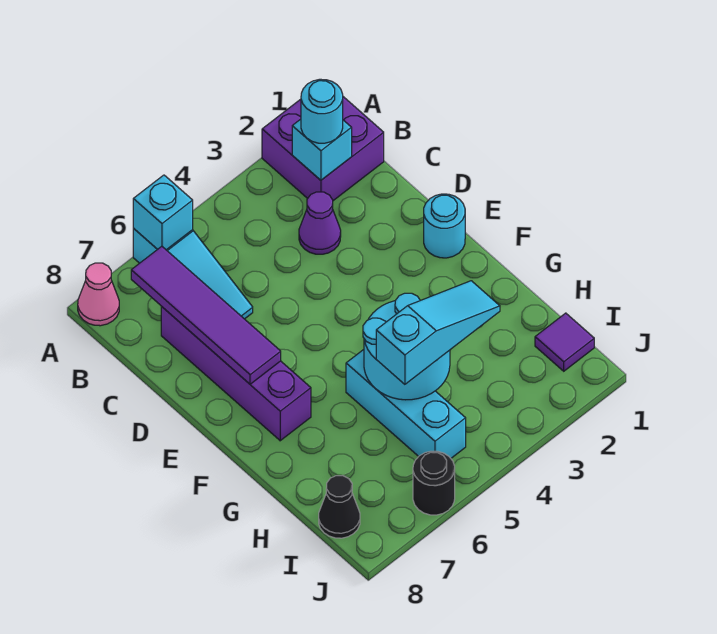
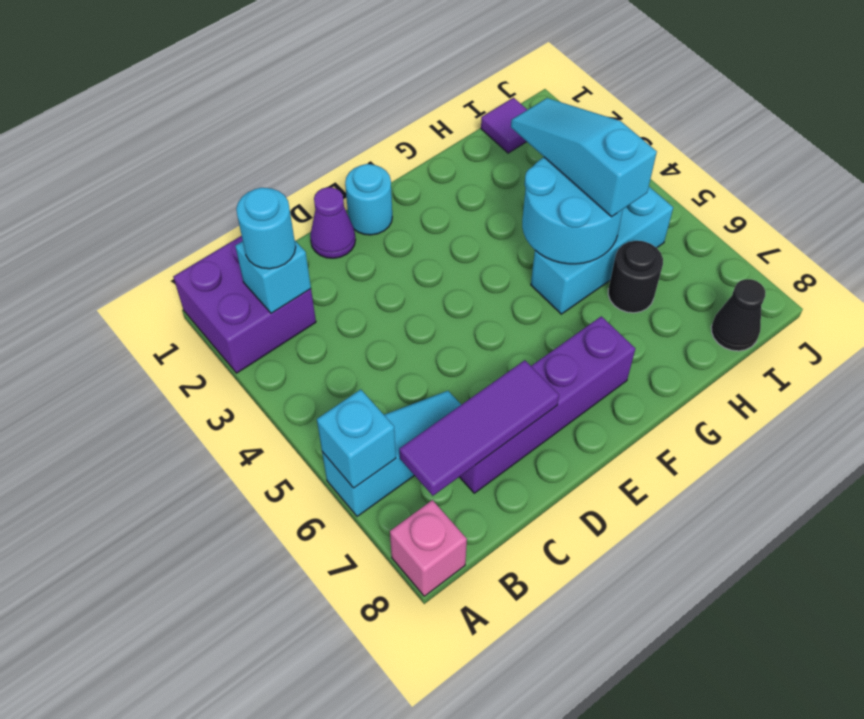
pink 1x1 cone [78,263,119,326] -> pink 1x1 brick [390,500,467,596]
purple 1x4 tile [131,246,281,384] -> purple 1x3 tile [399,360,559,496]
purple 1x1 cone [299,192,341,254] -> purple 1x1 cone moved to [310,187,356,258]
black 1x1 round brick [413,451,455,515] -> black 1x1 round brick moved to [608,241,663,313]

